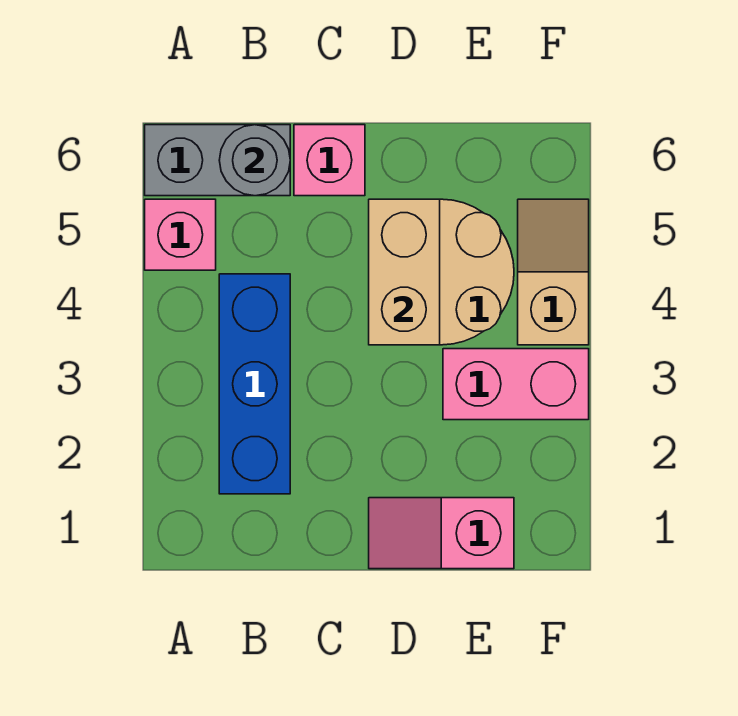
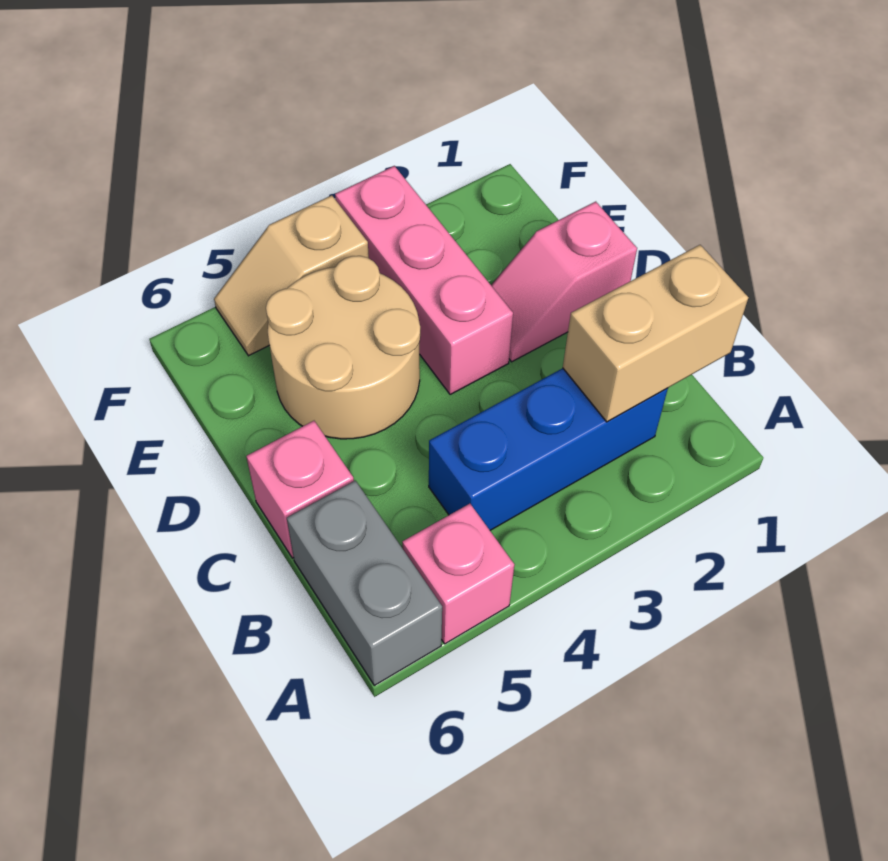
grey 1x1 round brick [219,125,290,196] -> none
pink 1x2 slope [369,498,514,569] -> pink 1x2 slope turned to [491,202,637,362]
tan 1x2 brick [369,199,440,345] -> tan 1x2 brick moved to [563,245,748,422]
pink 1x2 brick [443,349,589,420] -> pink 1x3 brick [335,166,513,395]

